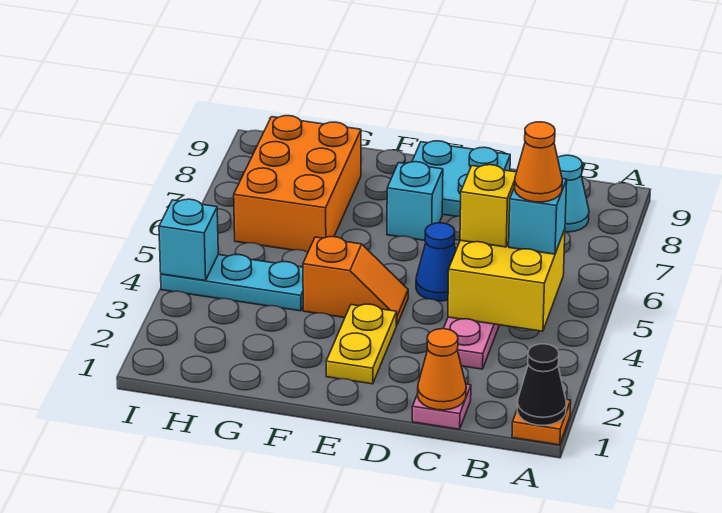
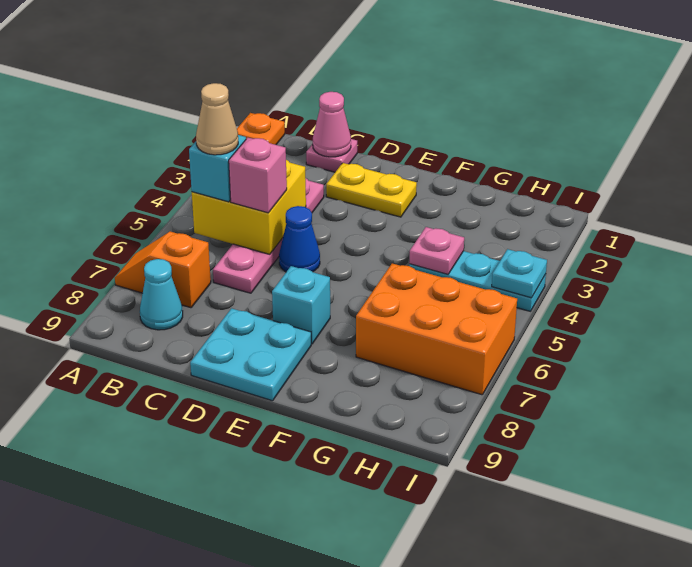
black 1x1 cone [517,344,566,425] -> none
orange 1x1 cone [515,122,562,202] -> tan 1x1 cone [196,83,238,155]
orange 1x1 cone [418,329,466,410] -> pink 1x1 cone [313,92,351,157]
yellow 1x1 brick [460,165,516,247] -> pink 1x1 brick [229,138,287,213]
yellow 1x2 plate [326,304,397,384] -> yellow 1x2 plate turned to [326,163,417,217]
orange 1x2 slope [303,237,408,325] -> orange 1x2 slope moved to [115,232,211,308]
none -> pink 1x1 plate [409,227,464,274]
orange 2x3 brick [234,116,361,252] -> orange 2x3 brick turned to [356,263,517,395]
cyan 1x1 brick [159,199,218,281] -> cyan 1x1 plate [492,249,547,298]

